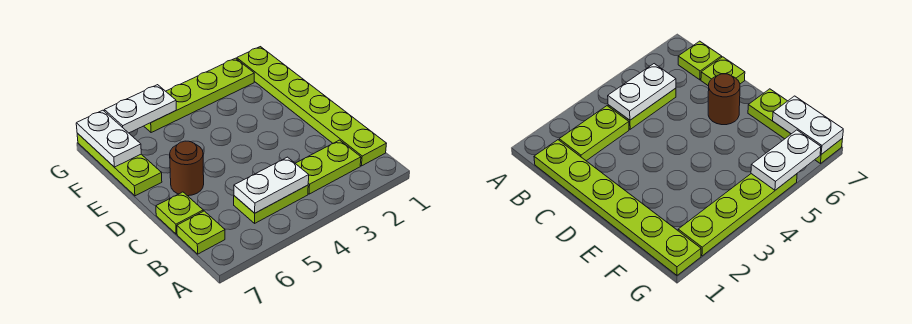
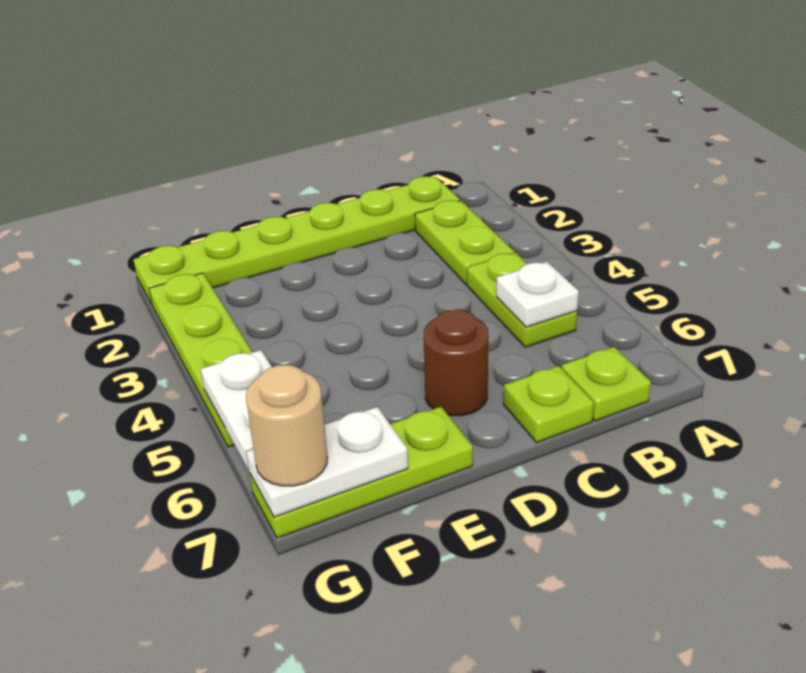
white 1x2 plate [234,157,309,213] -> white 1x1 plate [496,262,579,327]
none -> tan 1x1 round brick [246,365,328,486]

